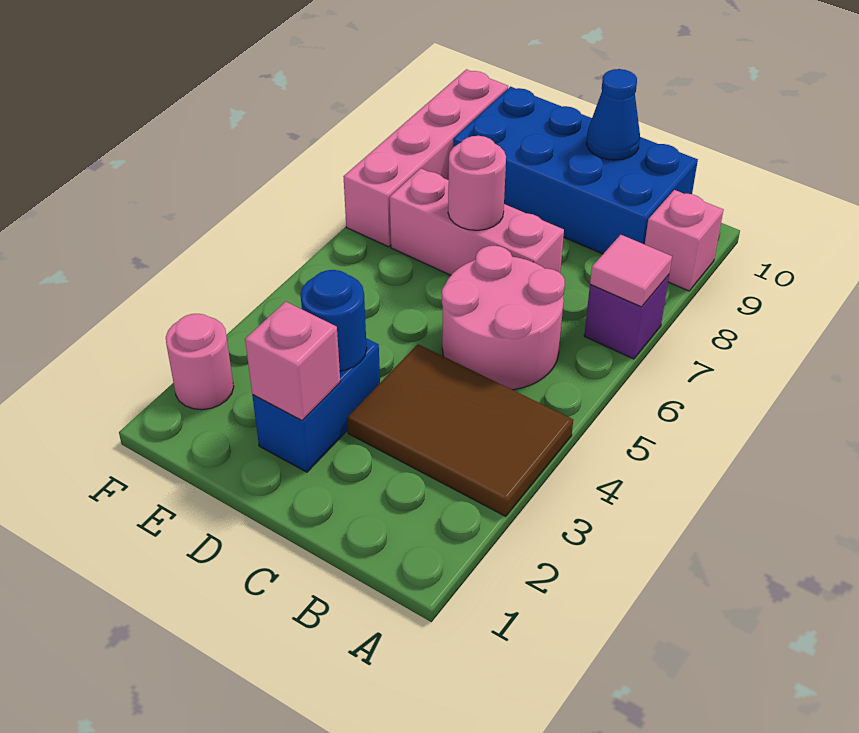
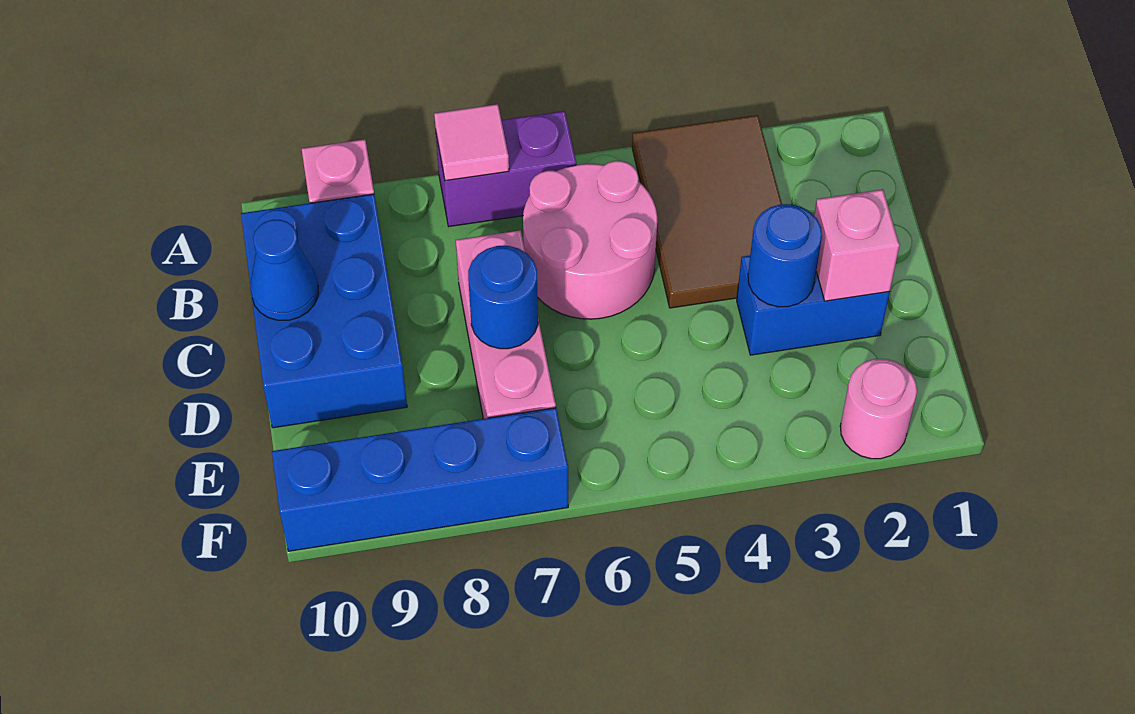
purple 1x1 brick [584,275,669,359] -> purple 1x2 brick [436,111,576,226]
blue 2x4 brick [453,87,698,254] -> blue 2x3 brick [241,194,407,428]
pink 1x1 round brick [448,136,506,230] -> blue 1x1 round brick [468,246,538,349]
pink 1x4 brick [344,69,508,247] -> blue 1x4 brick [272,408,568,551]

